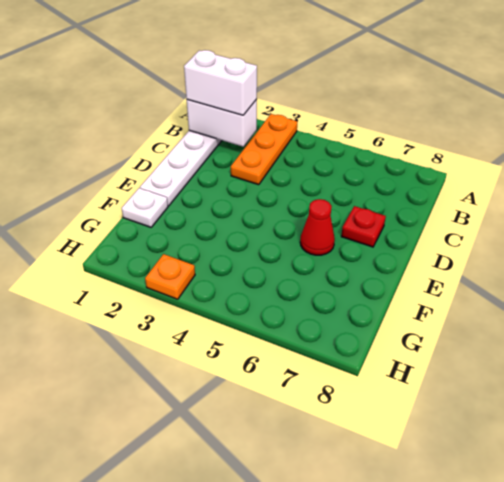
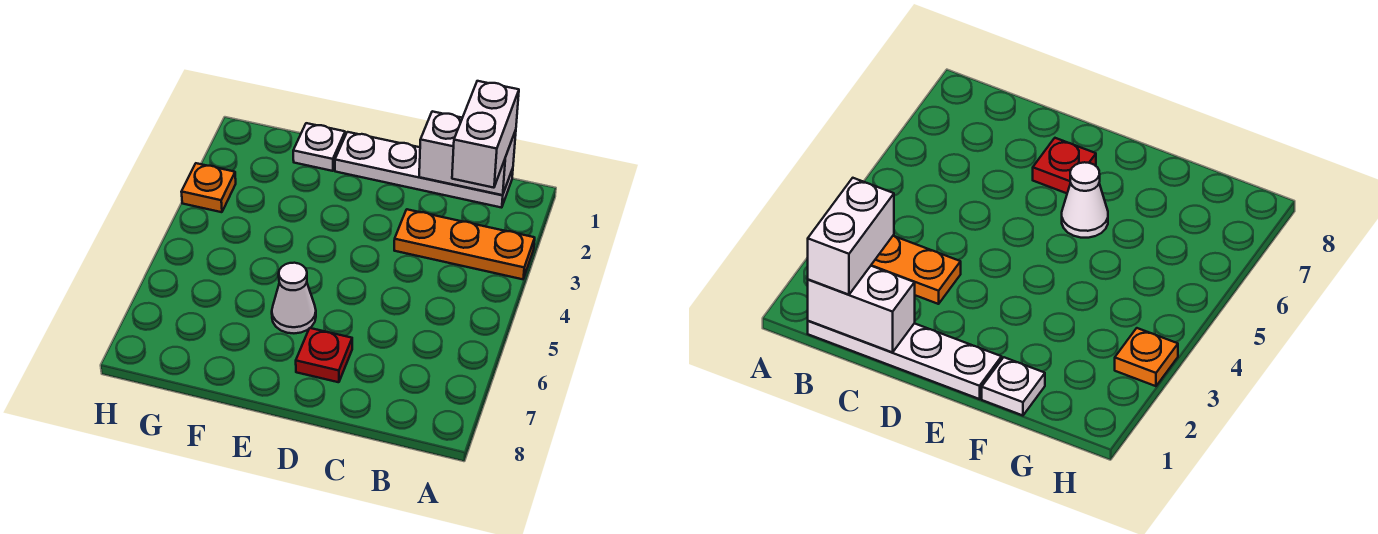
white 1x2 brick [187,100,257,147] -> white 1x2 brick turned to [419,111,516,195]
red 1x1 cone [300,199,335,255] -> white 1x1 cone [272,263,316,333]

